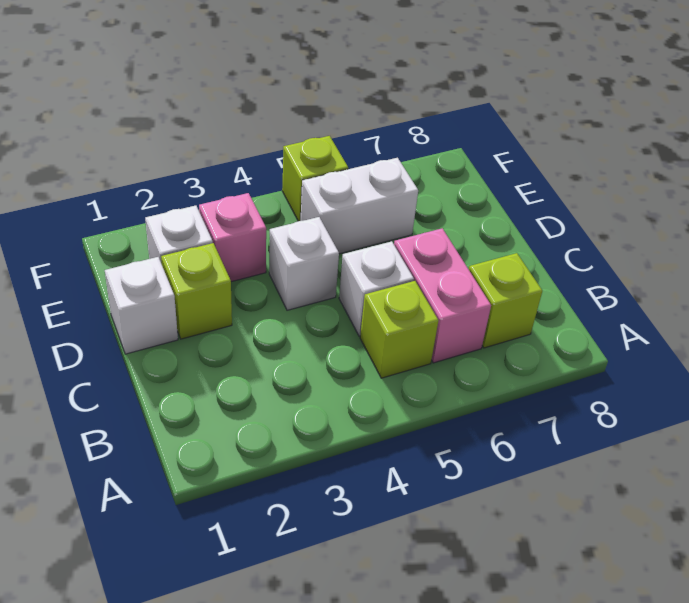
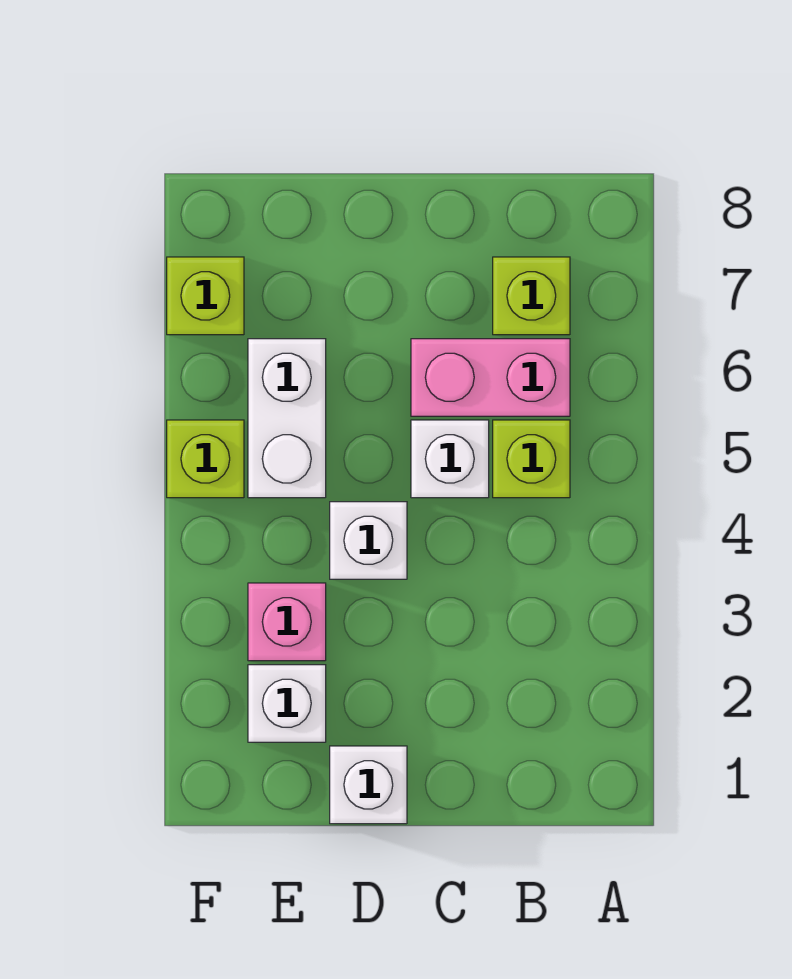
lime 1x1 brick [161,243,232,339] -> lime 1x1 brick moved to [167,257,244,335]

